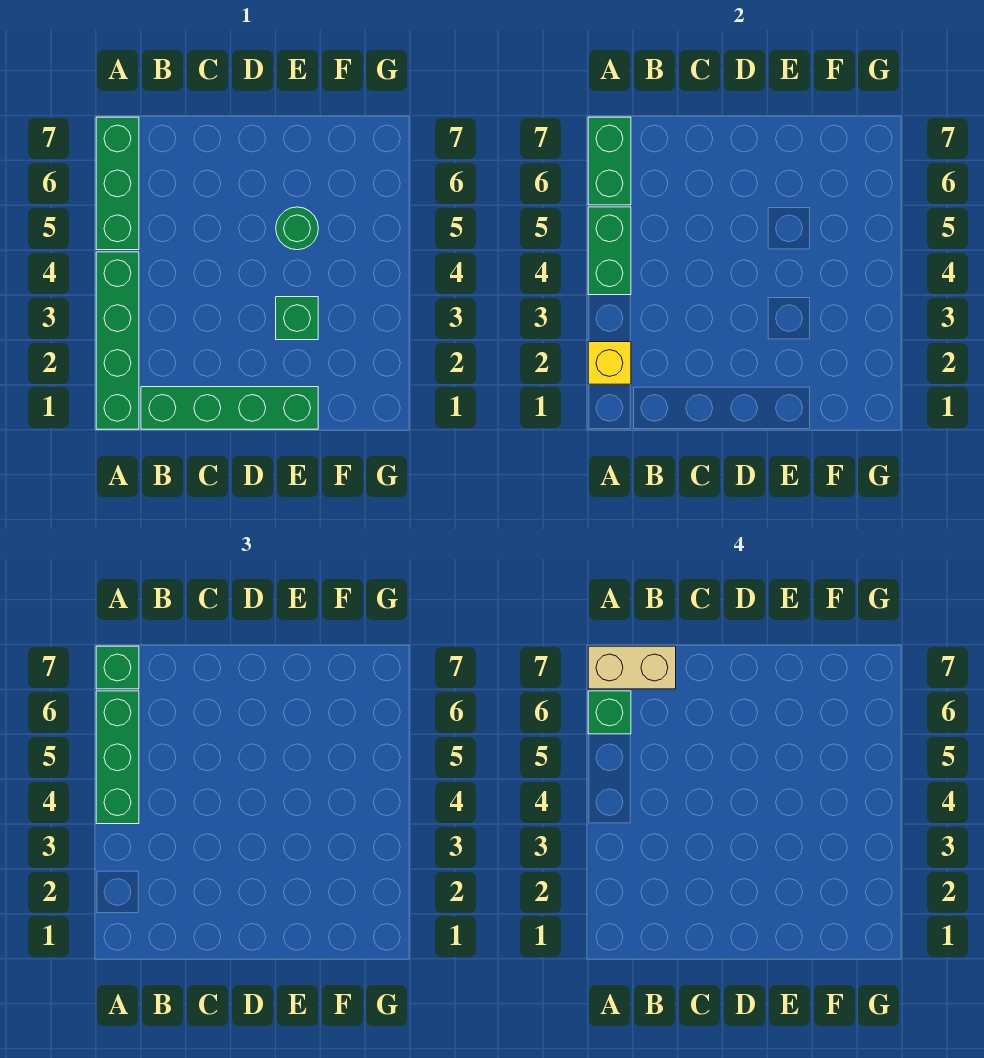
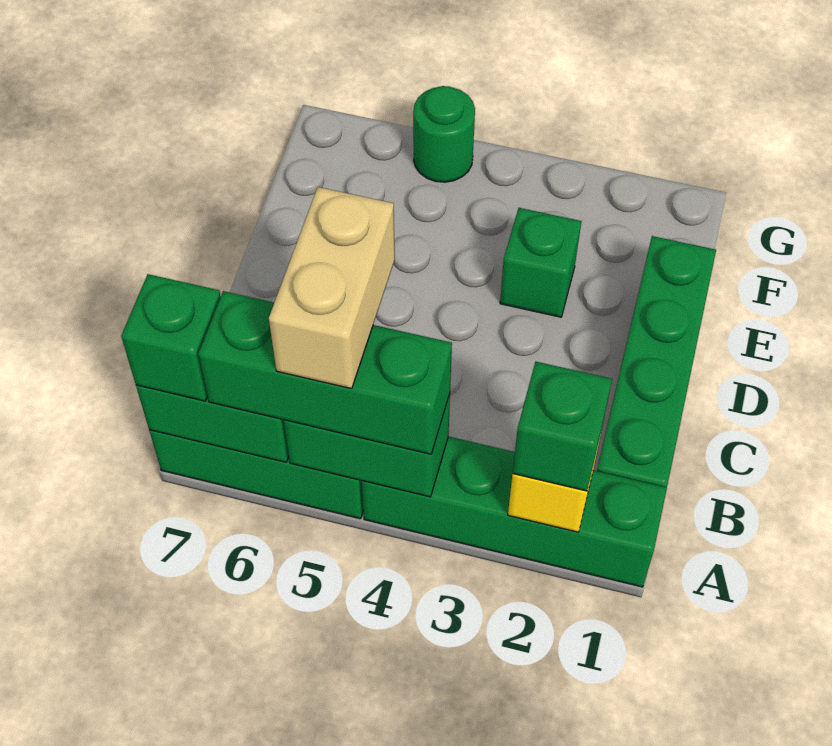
green 1x1 brick [588,691,631,734] -> green 1x1 brick moved to [513,362,612,491]
tan 1x2 brick [588,646,676,689] -> tan 1x2 brick moved to [269,187,395,389]
green 1x1 round brick [276,207,318,250] -> green 1x1 round brick moved to [413,86,475,182]

